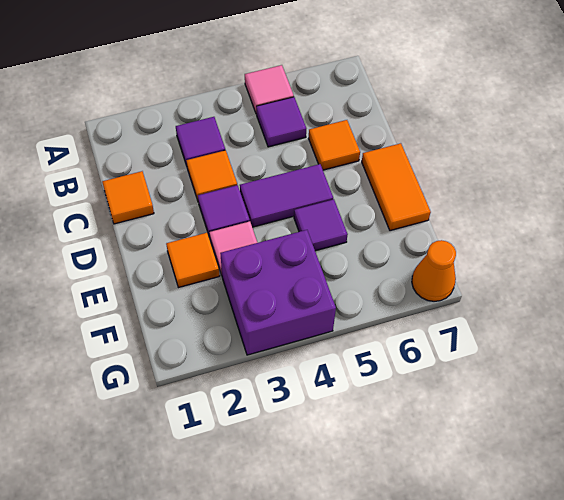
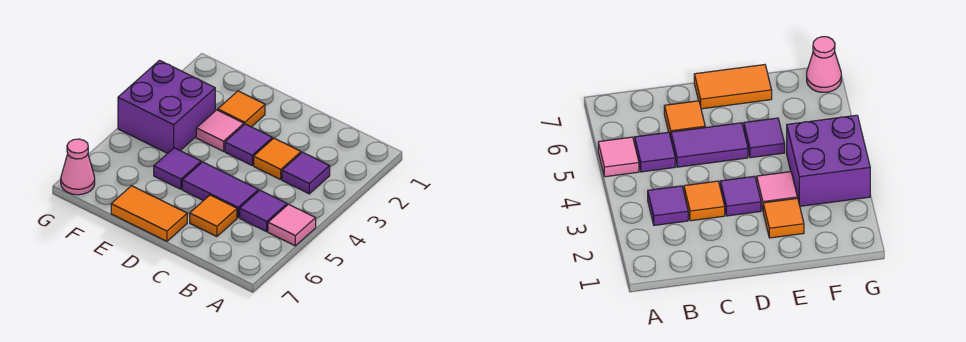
orange 1x1 tile [102,171,154,224] -> none
purple 1x2 tile [240,164,333,227] -> purple 1x2 tile turned to [182,162,258,217]
orange 1x1 cone [412,240,456,301] -> pink 1x1 cone [61,139,95,195]

